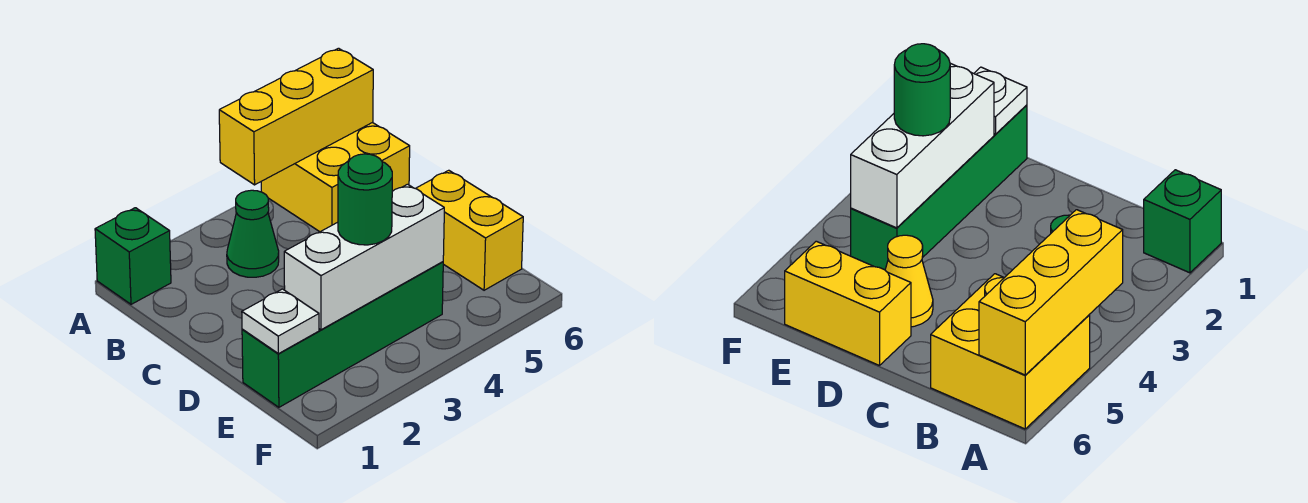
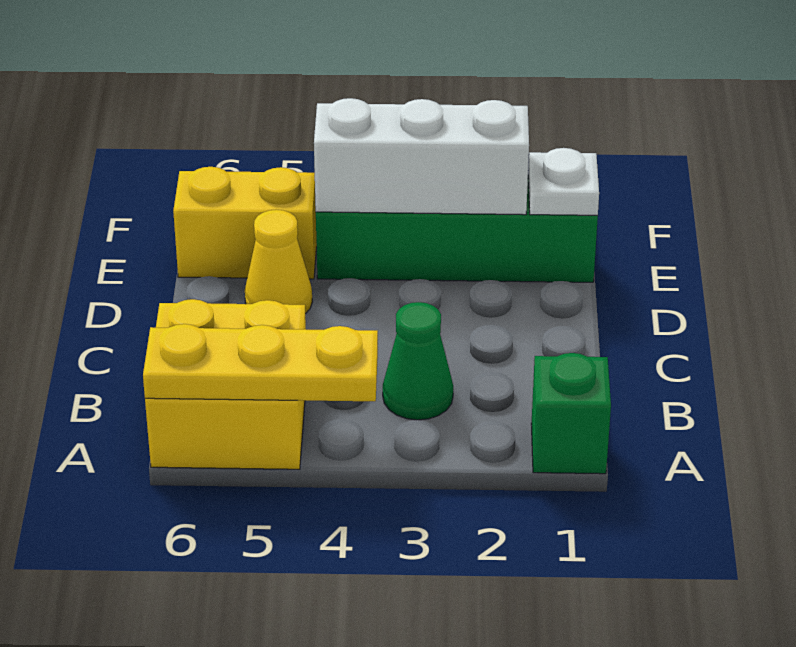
yellow 1x3 brick [219,48,373,185] -> yellow 1x3 plate [143,324,378,401]
yellow 1x2 brick [416,170,523,290] -> yellow 1x2 brick turned to [173,167,317,279]
green 1x1 round brick [338,154,392,245] -> none

